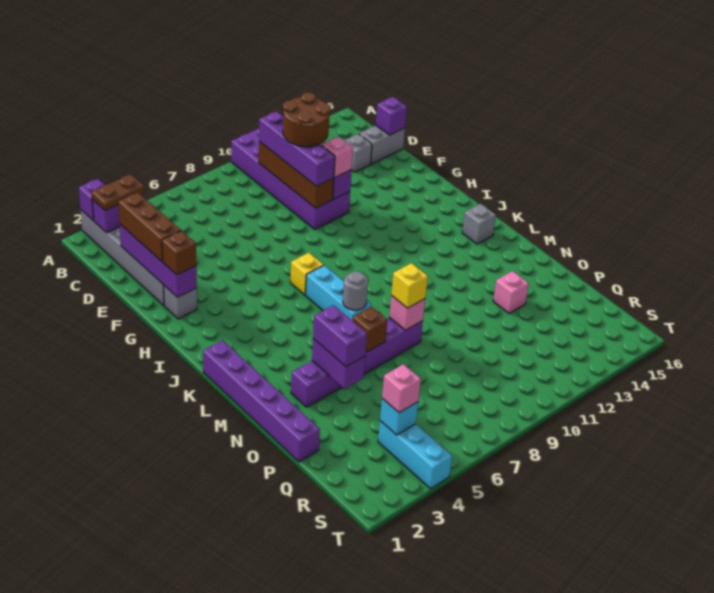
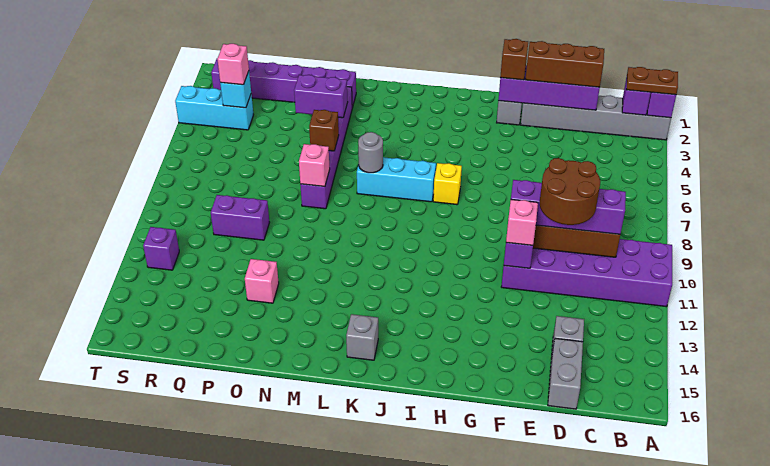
brown 1x2 plate [92,174,144,211] -> brown 1x2 plate turned to [626,67,678,95]
purple 1x1 brick [376,97,407,135] -> purple 1x1 brick moved to [143,227,179,270]
purple 1x6 brick [203,340,320,462] -> purple 1x6 brick moved to [211,59,356,108]
purple 1x2 brick [313,305,367,367] -> purple 1x2 brick moved to [211,195,270,240]
yellow 1x1 brick [391,263,428,308] -> none

